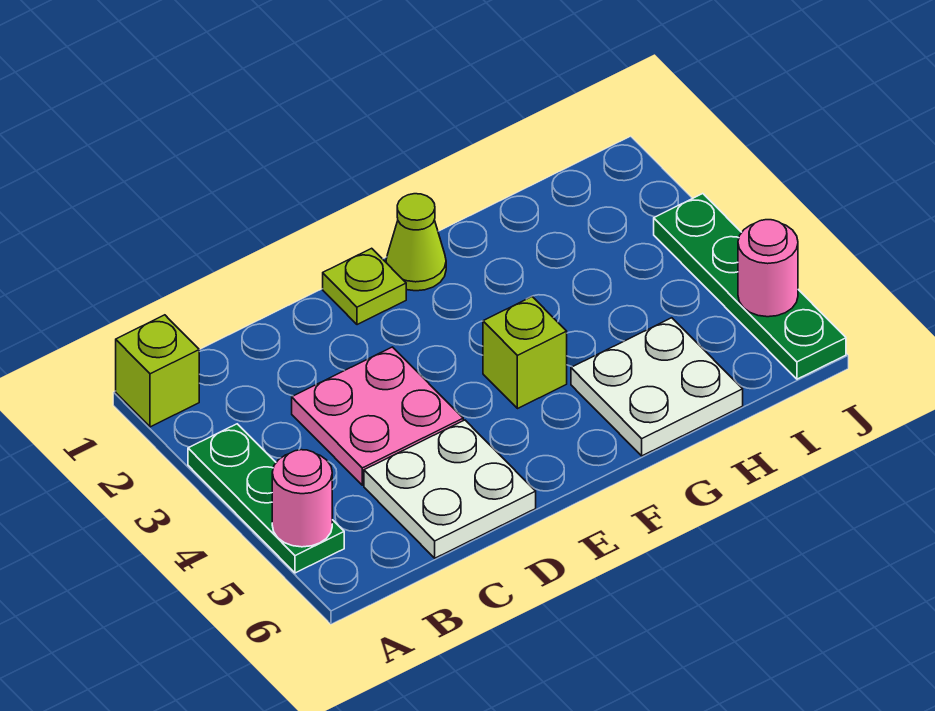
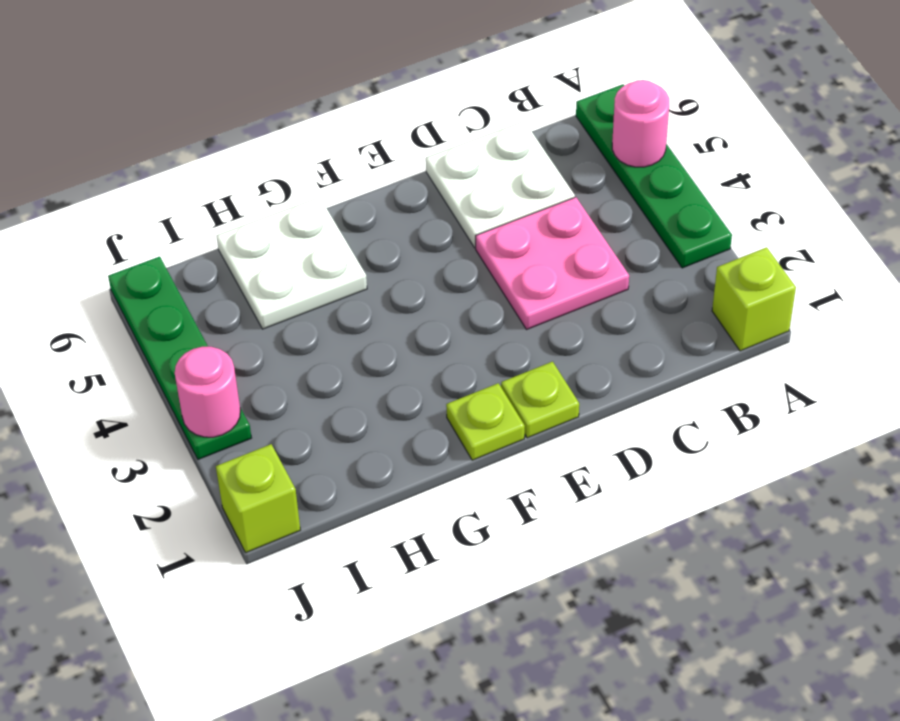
green 1x3 plate [188,424,344,573] -> green 1x4 plate [576,84,732,268]
lime 1x1 cone [386,194,446,291] -> lime 1x1 plate [446,383,525,460]
lime 1x1 brick [483,297,567,409] -> lime 1x1 brick moved to [216,444,300,553]
pink 1x1 round brick [738,220,798,317] -> pink 1x1 round brick moved to [175,347,240,437]

